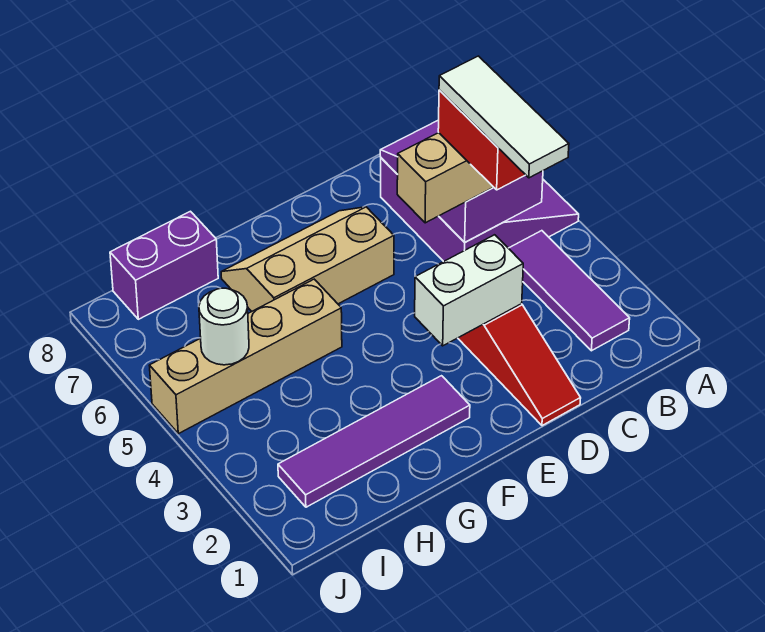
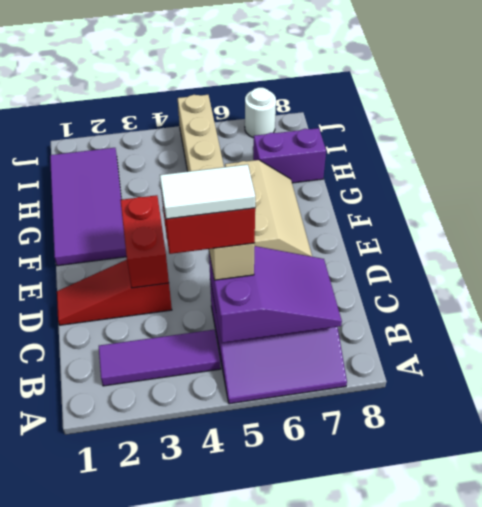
white 1x3 tile [439,56,569,178] -> white 1x2 tile [160,164,255,219]
white 1x2 brick [415,235,523,346] -> red 1x2 brick [120,195,169,288]
purple 1x4 tile [278,376,470,507] -> purple 2x4 tile [50,148,126,266]
purple 1x2 brick [110,211,218,319] -> purple 1x2 brick turned to [253,128,326,183]
white 1x1 round brick [199,288,249,365] -> white 1x1 round brick moved to [245,88,276,138]

